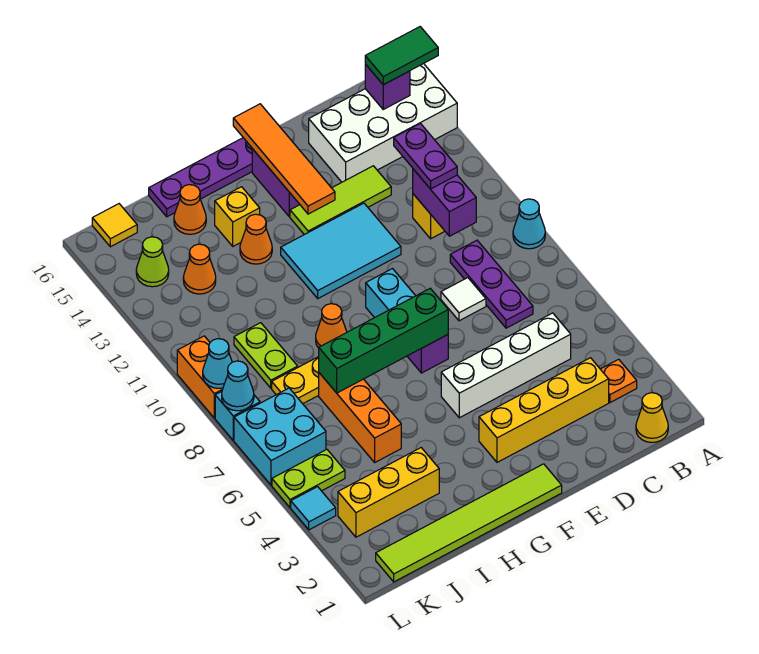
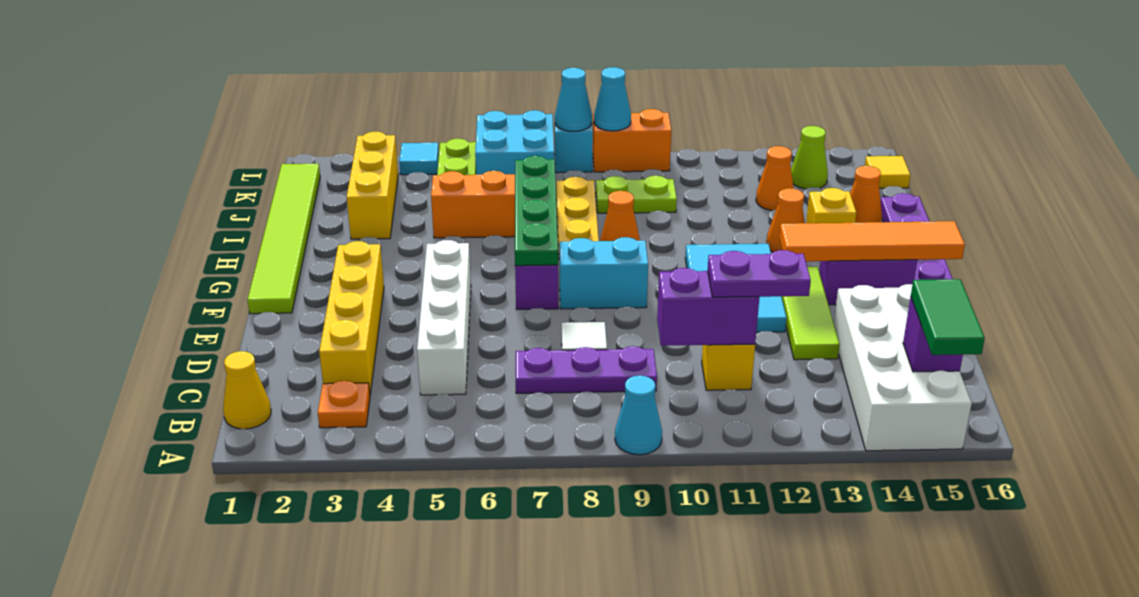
green 1x4 brick [319,288,448,393] -> green 1x4 plate [515,156,558,266]

